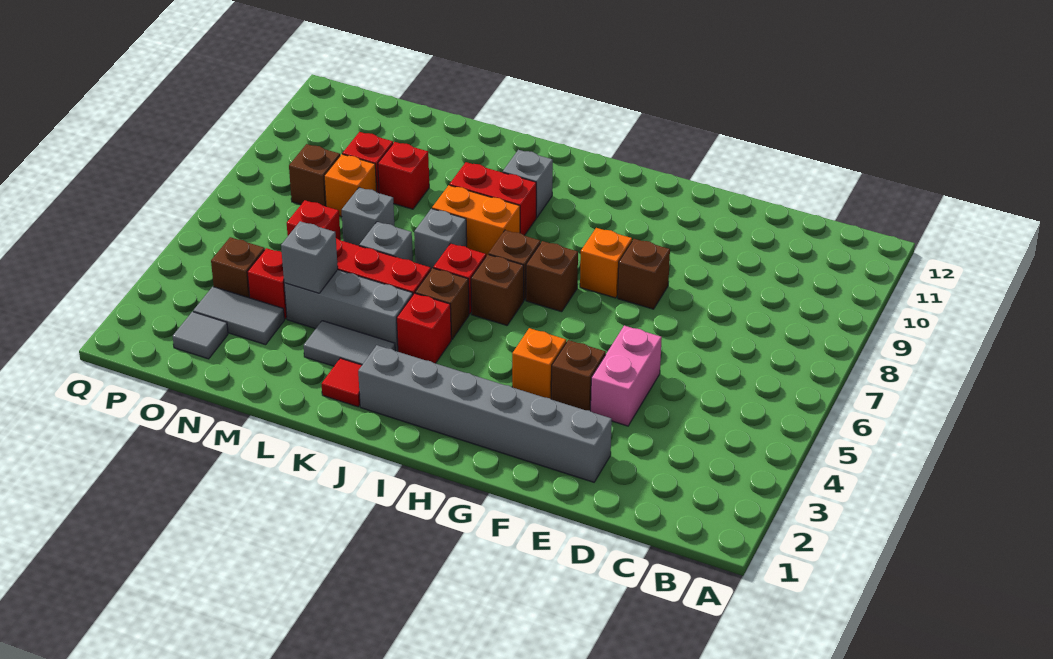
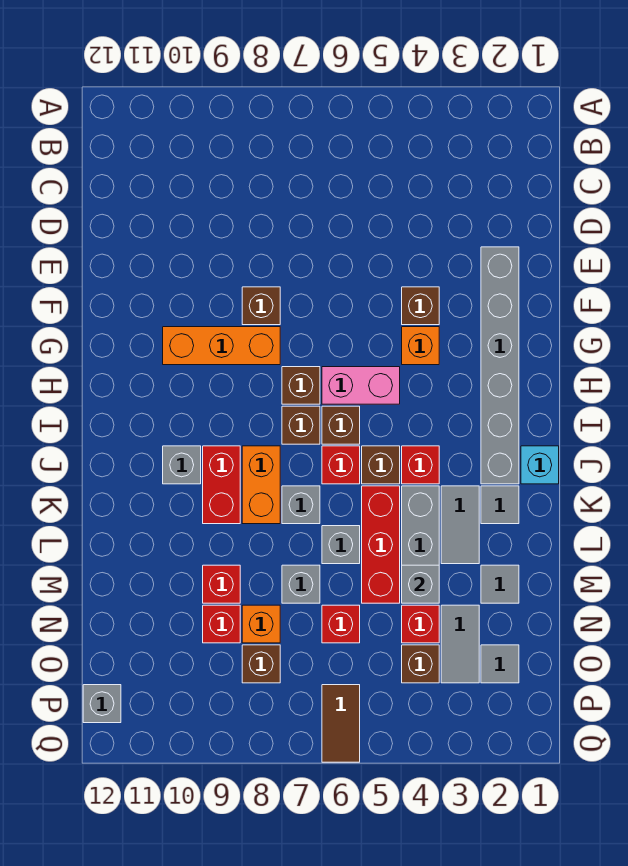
pink 1x2 brick [591,326,662,426] -> pink 1x2 brick moved to [322,367,400,404]
orange 1x1 brick [580,228,632,298] -> orange 1x3 brick [163,327,280,365]
none -> cyan 1x1 brick [521,446,559,484]
red 1x1 tile [322,358,362,407] -> grey 1x1 tile [481,486,519,524]
none -> grey 1x1 tile [481,565,519,603]
none -> brown 1x2 tile [322,685,360,762]
none -> grey 1x1 brick [83,685,121,723]

